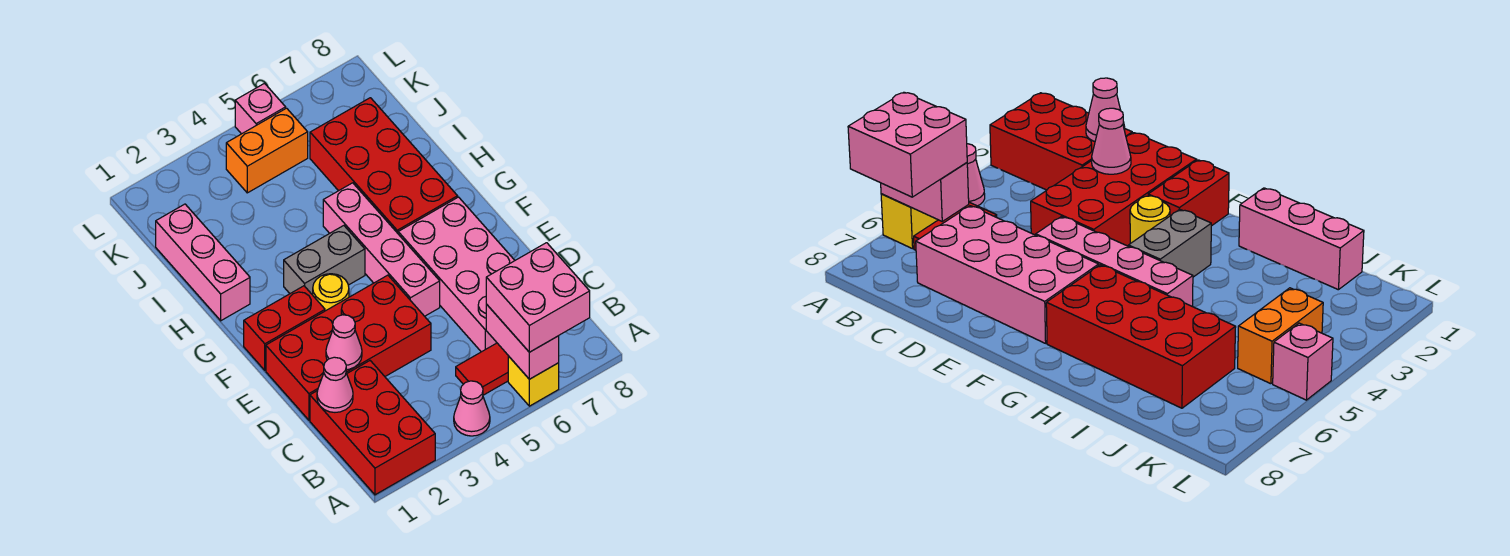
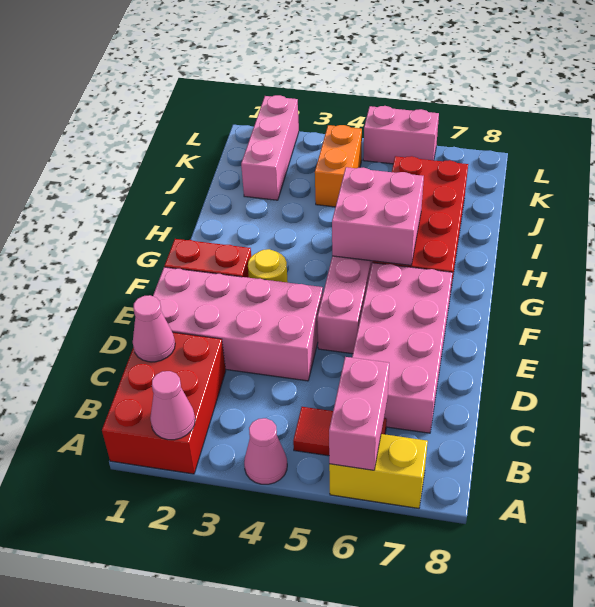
yellow 1x1 brick [508,356,559,406] -> yellow 1x2 brick [329,434,428,508]
pink 2x2 brick [486,243,590,352] -> pink 2x2 brick moved to [332,167,424,265]
red 2x4 brick [266,275,431,420] -> pink 2x4 brick [153,267,323,381]
pink 1x1 cone [326,315,362,370] -> pink 1x1 cone moved to [150,371,195,440]
grey 1x2 brick [284,226,365,295] -> none
pink 1x3 brick [156,204,250,321] -> pink 1x3 brick moved to [241,95,299,200]
orange 1x2 brick [226,108,308,193] -> orange 1x2 brick turned to [315,125,362,207]
pink 1x1 brick [235,83,286,134] -> pink 1x2 brick [363,106,439,164]

